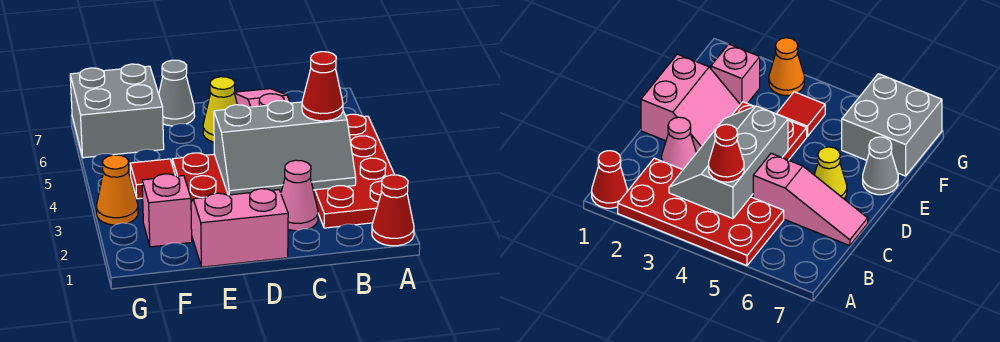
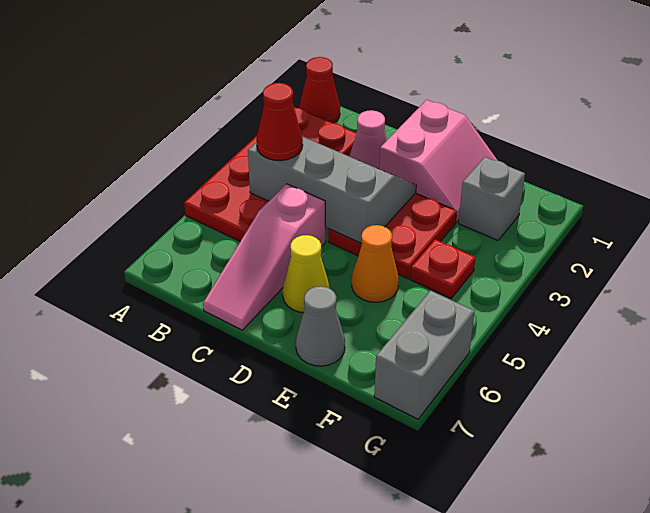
pink 2x2 slope [191,189,288,267] -> pink 2x2 slope turned to [379,100,498,223]
pink 1x1 brick [142,174,192,247] -> grey 1x1 brick [459,157,525,241]
red 1x1 tile [130,159,175,199] -> red 1x1 plate [410,239,476,298]
grey 2x2 brick [70,64,164,158] -> grey 1x2 brick [374,291,474,419]
orange 1x1 cone [96,155,138,225] -> orange 1x1 cone moved to [352,225,399,302]

